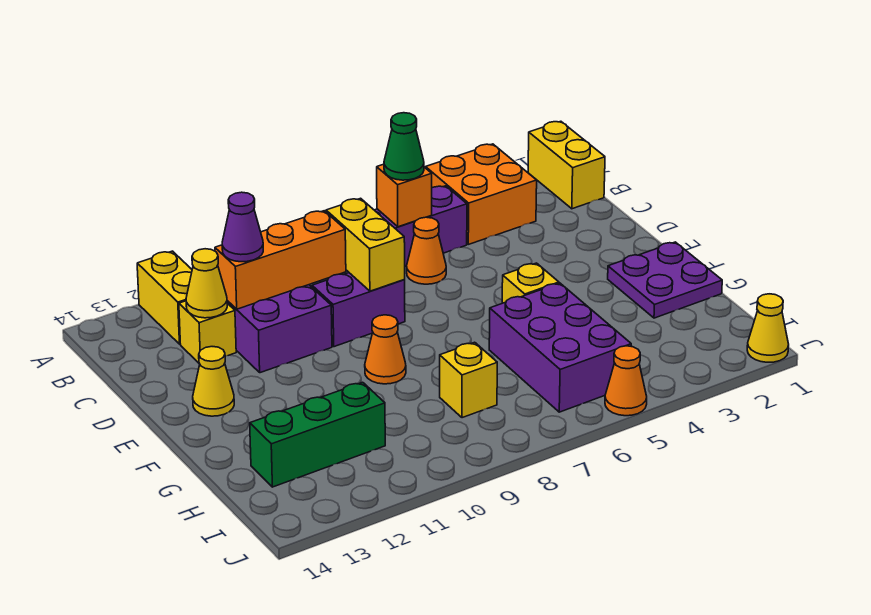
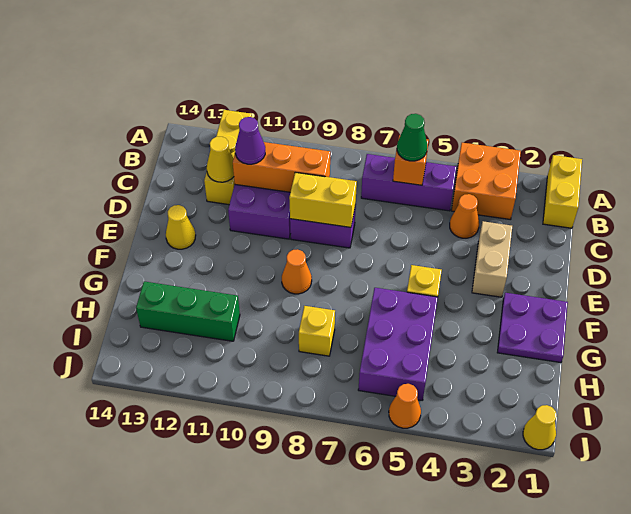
orange 1x1 cone [407,217,446,284] -> orange 1x1 cone moved to [450,194,479,238]
yellow 1x2 brick [326,198,405,291] -> yellow 1x2 brick turned to [289,172,357,227]
none -> tan 1x2 brick [472,221,512,297]

